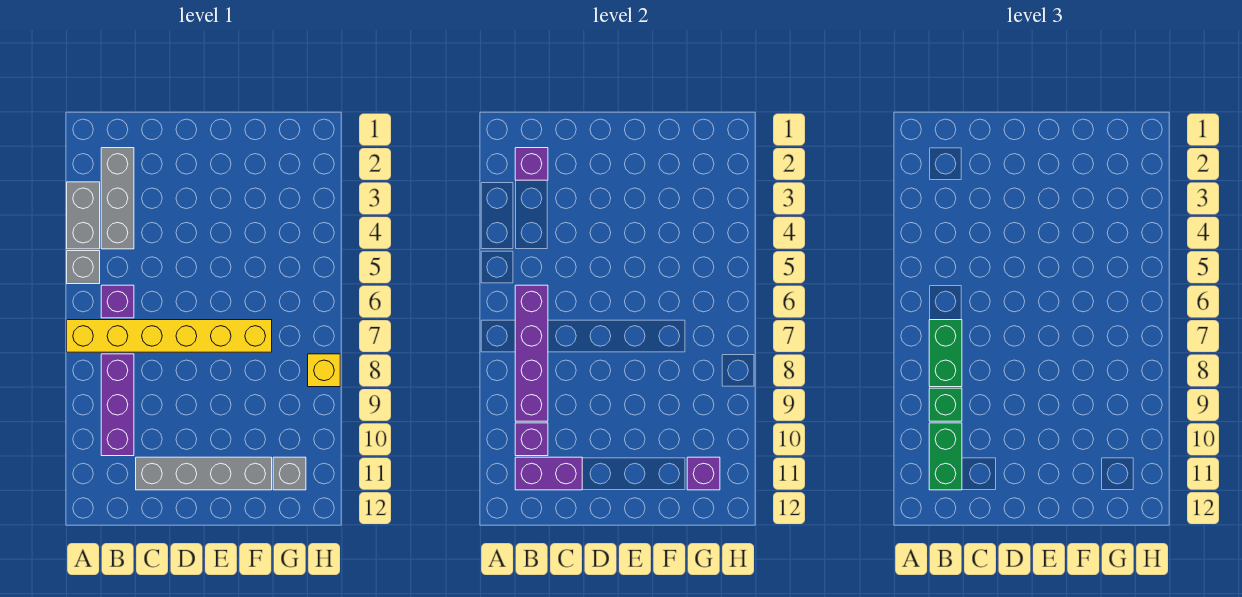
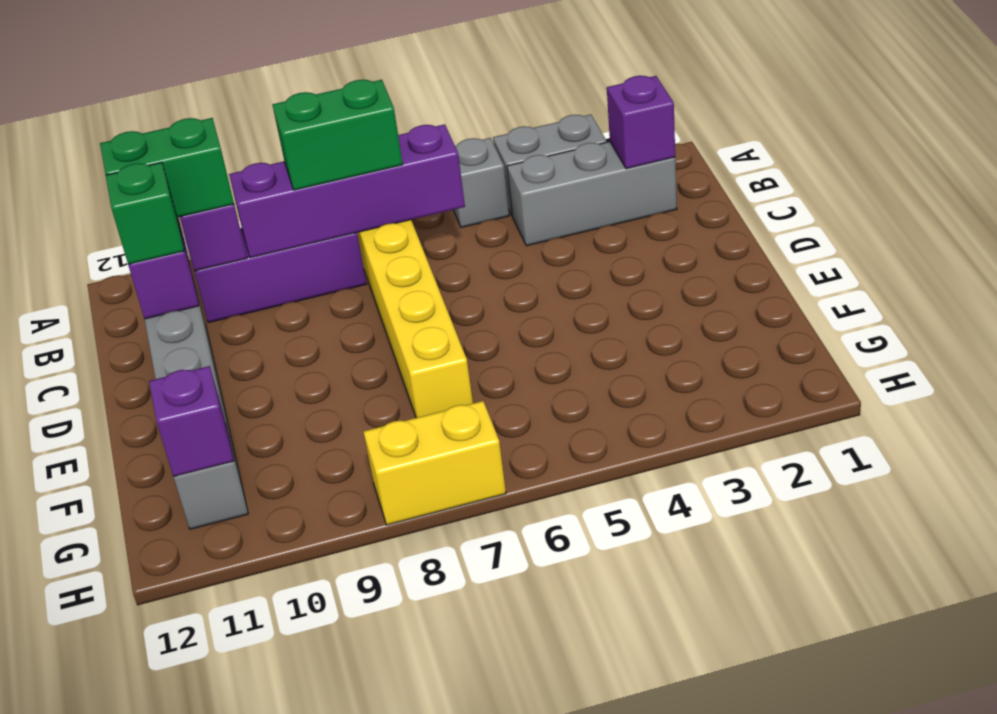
purple 1x1 brick [101,285,134,318] -> none
green 1x1 brick [929,388,962,421] -> green 1x1 brick moved to [106,162,184,264]
yellow 1x1 brick [308,354,340,387] -> yellow 1x2 brick [364,401,506,525]

